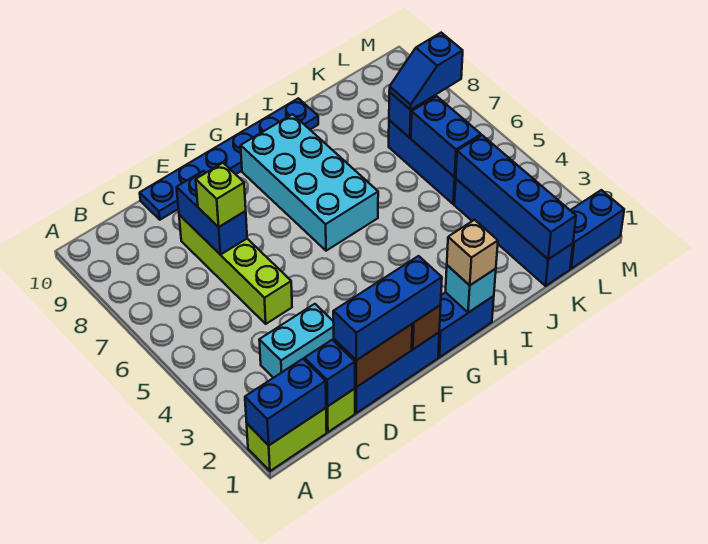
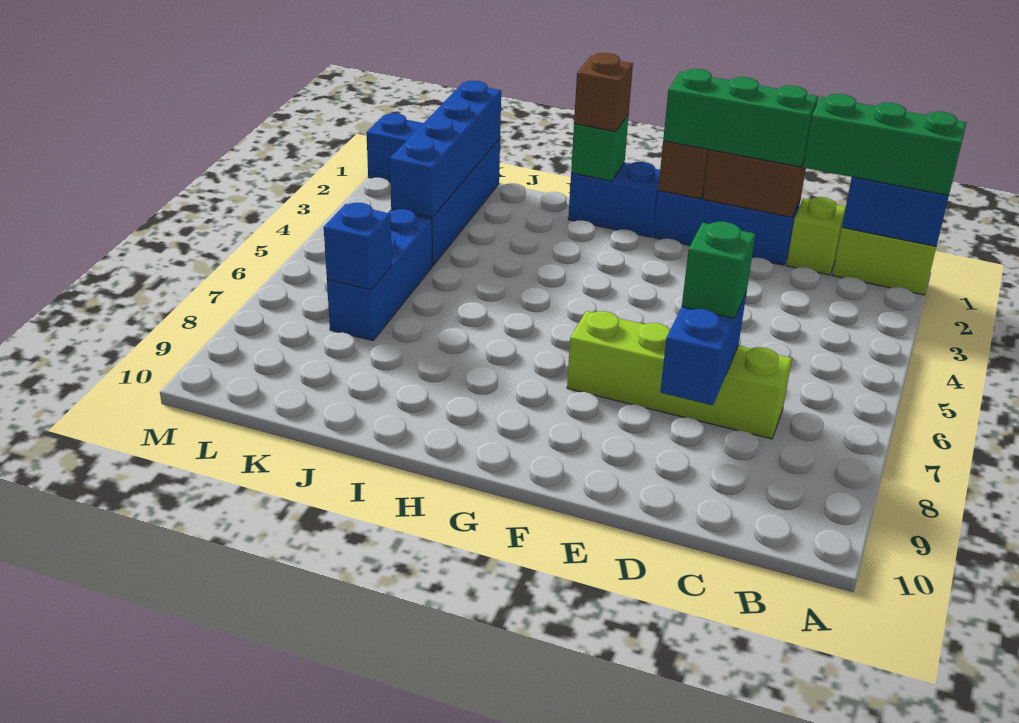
none -> green 1x3 brick [803,94,967,195]
blue 1x1 brick [304,340,355,406] -> none
cyan 1x2 brick [259,304,334,378] -> none
blue 1x3 brick [333,256,442,360] -> green 1x3 brick [663,69,818,167]
lime 1x4 brick [179,215,292,324] -> lime 1x4 brick turned to [567,311,792,439]
lime 1x1 brick [196,163,246,227] -> green 1x1 brick [682,222,755,318]
blue 1x6 plate [140,98,318,220] -> none
cyan 2x4 brick [241,114,378,251] -> none
cyan 1x1 brick [446,265,496,313] -> green 1x1 brick [571,115,629,181]
tan 1x1 brick [447,220,498,285] -> brown 1x1 brick [574,53,633,132]
blue 1x2 brick [411,96,481,177] -> none
blue 1x2 slope [389,33,463,110] -> none

